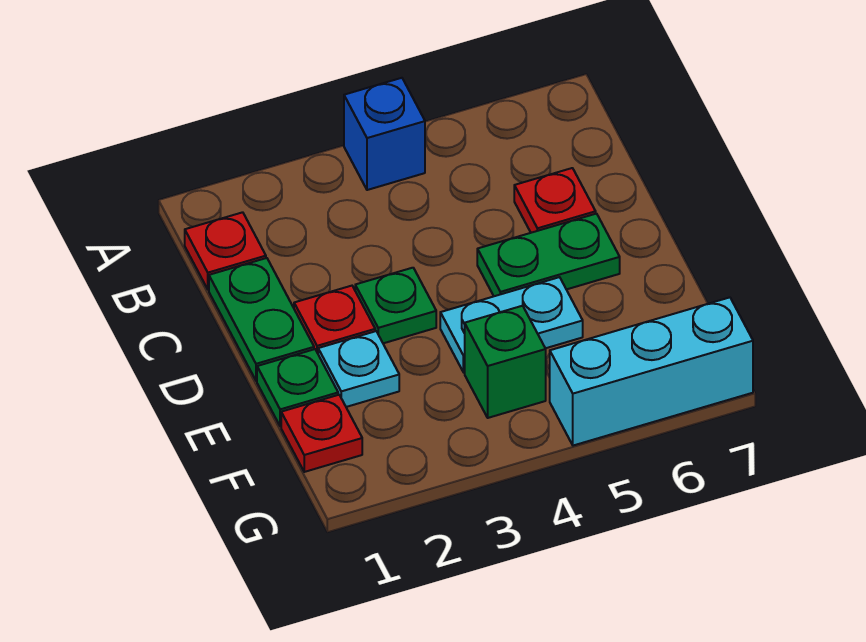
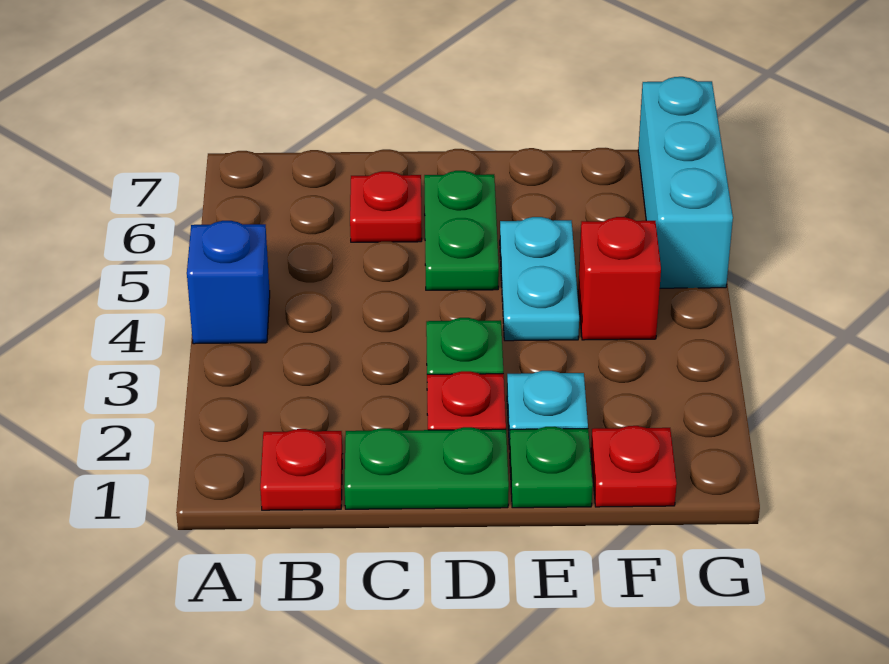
green 1x1 brick [465,306,546,418] -> red 1x1 brick [578,217,661,340]

